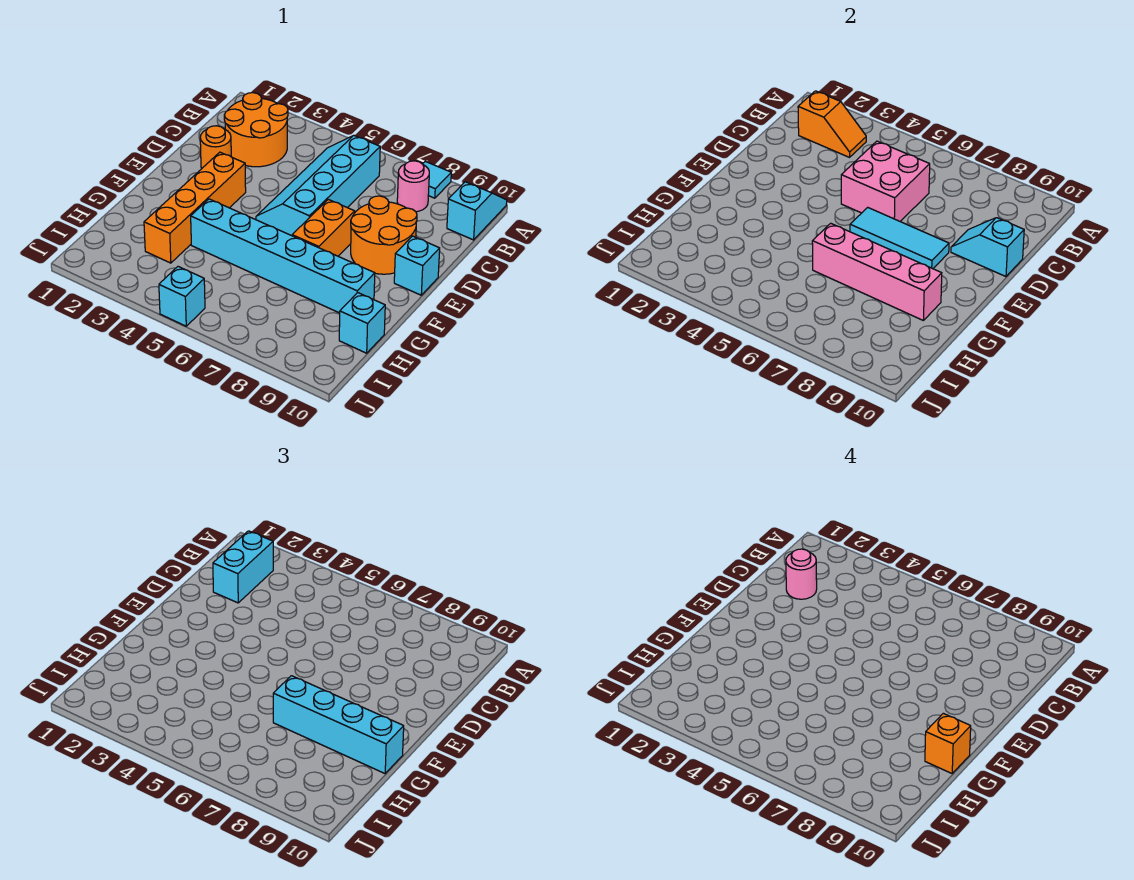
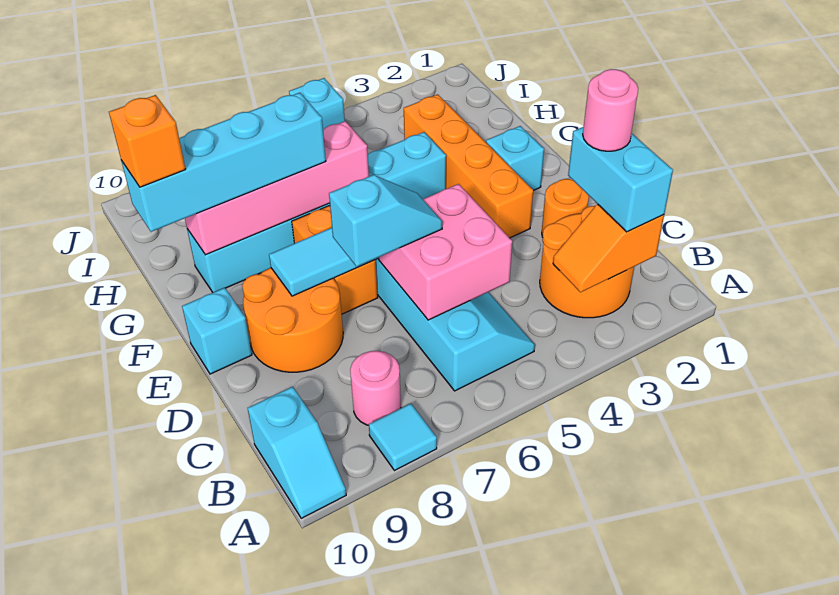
cyan 1x2 slope [951,218,1024,276] -> cyan 1x2 slope moved to [329,175,442,267]
cyan 1x1 brick [339,293,385,353] -> cyan 1x1 brick moved to [486,126,544,191]

